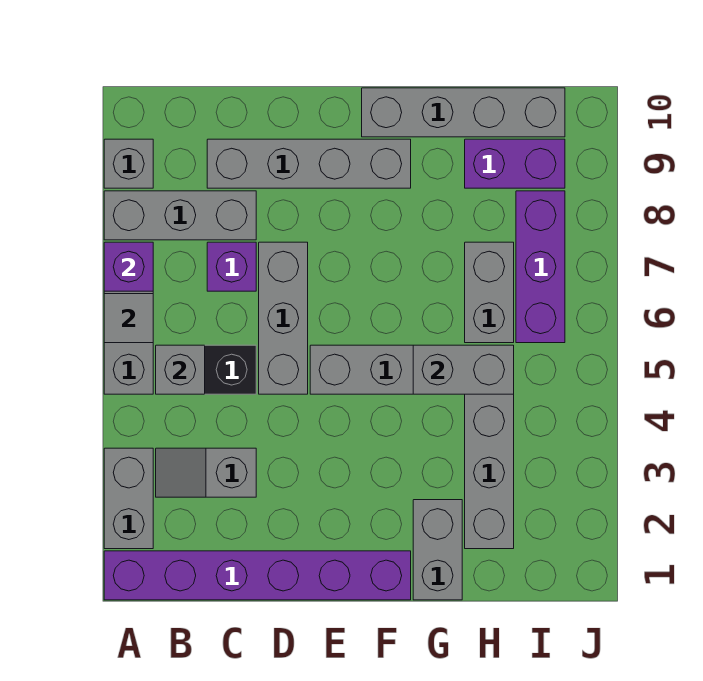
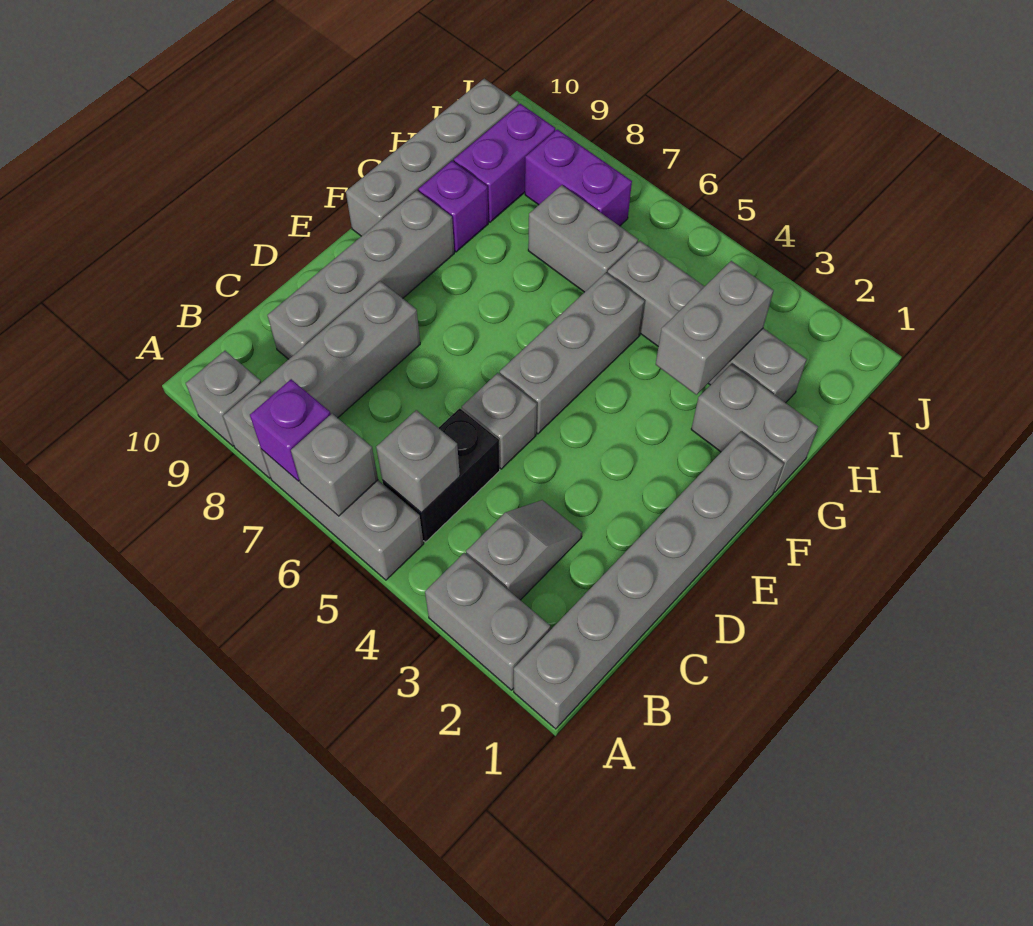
purple 1x6 brick [104,551,411,600] -> grey 1x6 brick [514,432,784,729]
grey 1x1 tile [104,294,153,343] -> grey 1x1 brick [291,414,378,516]
grey 1x3 brick [104,191,256,240] -> grey 1x4 brick [223,281,420,478]
grey 1x2 slope [156,448,256,497] -> grey 1x2 slope turned to [466,500,582,600]
purple 1x1 brick [207,242,256,291] -> purple 1x1 brick moved to [418,161,488,252]
grey 1x3 brick [259,242,308,394] -> grey 1x1 brick [462,373,537,469]
grey 1x2 brick [413,345,514,394] -> grey 1x2 brick moved to [656,261,774,395]
purple 1x3 brick [516,191,565,343] -> purple 1x2 brick [525,129,632,226]

